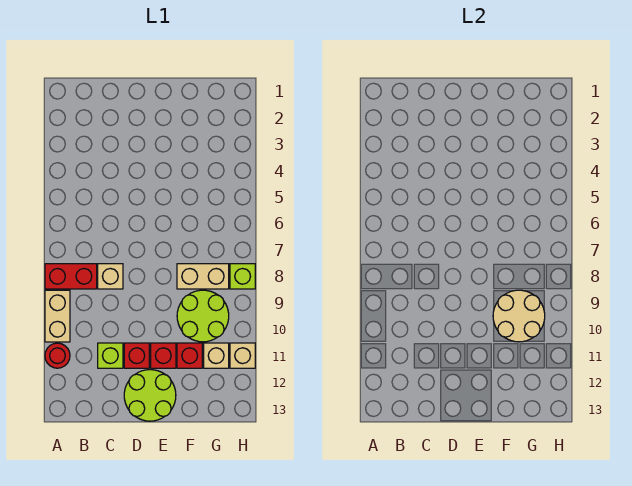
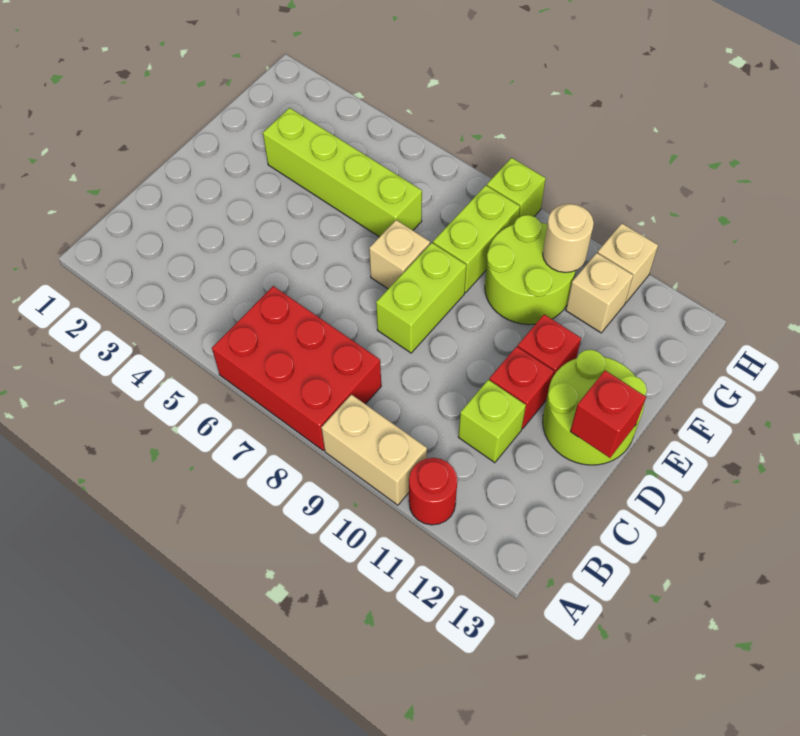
red 1x2 brick [45,264,97,289] -> red 2x3 brick [212,286,381,450]
tan 1x1 brick [98,264,123,289] -> tan 1x1 brick moved to [369,220,430,289]
none -> lime 1x2 brick [376,243,467,353]
none -> lime 1x4 brick [263,108,422,237]
tan 1x2 brick [177,264,229,289] -> lime 1x2 brick [433,185,520,293]
tan 2x2 round brick [493,290,545,342] -> tan 1x1 round brick [543,204,594,273]
red 1x1 brick [177,343,202,368] -> red 1x1 brick moved to [570,370,646,458]

